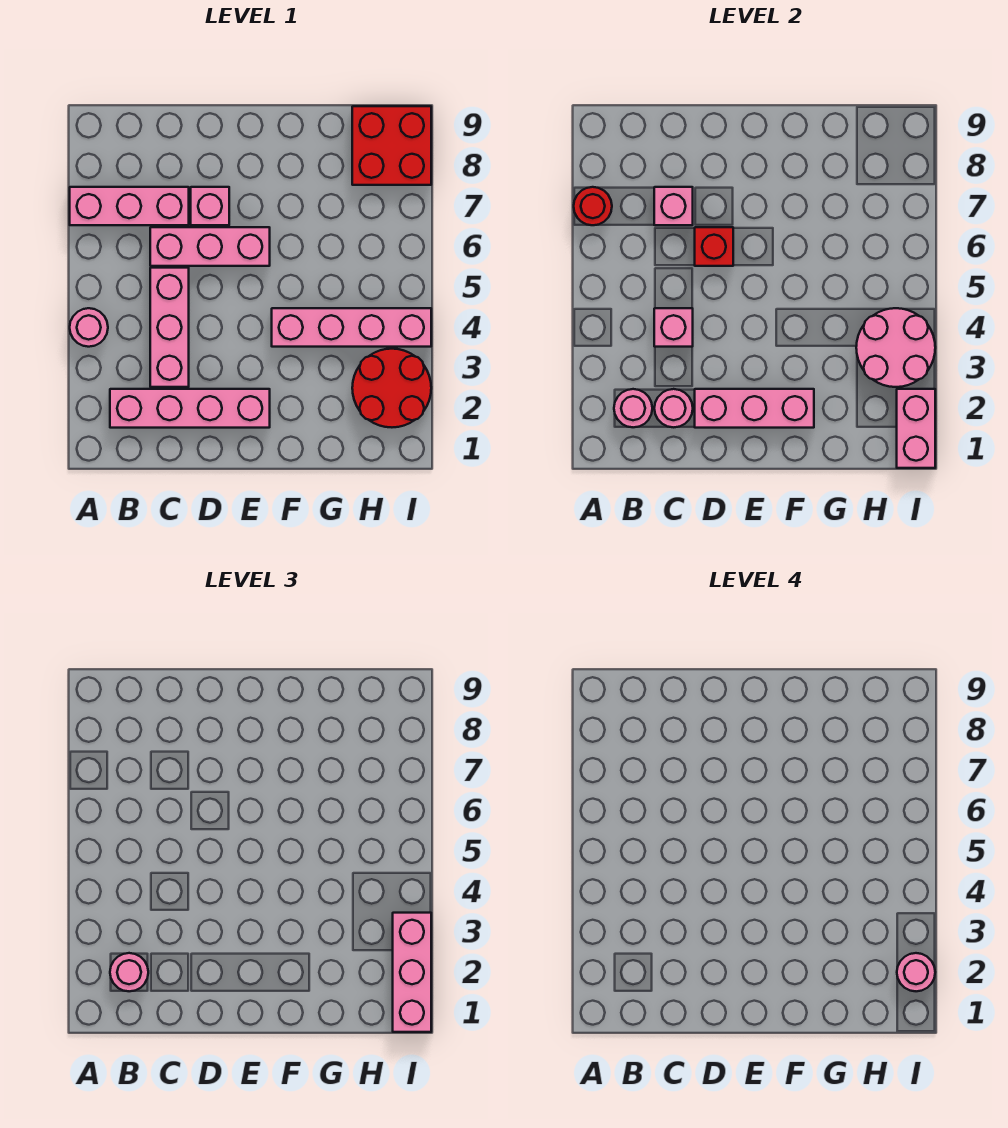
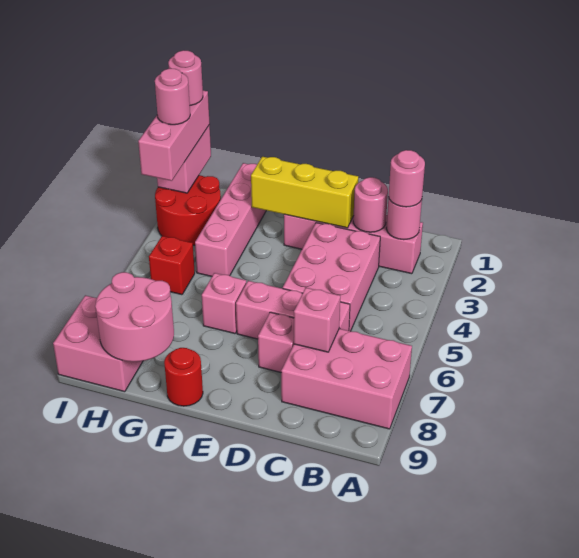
pink 1x1 round brick [70,308,108,347] -> pink 1x1 round brick moved to [168,50,203,105]
pink 1x3 brick [70,187,189,225] -> pink 2x3 brick [281,329,412,429]
red 1x1 round brick [574,187,612,225] -> red 1x1 round brick moved to [164,348,203,406]
pink 1x3 brick [150,268,189,387] -> pink 2x3 brick [283,223,380,331]
pink 1x1 brick [654,308,693,347] -> pink 1x1 brick moved to [202,273,246,334]
pink 1x3 brick [695,389,814,428] -> yellow 1x3 brick [251,156,358,228]
red 1x1 brick [695,227,733,266] -> red 1x1 brick moved to [149,236,195,295]
pink 1x4 brick [272,308,431,347] -> pink 1x4 brick turned to [195,163,266,276]
pink 2x2 round brick [856,308,935,387] -> pink 2x2 round brick moved to [95,272,174,362]
red 2x2 brick [352,106,431,185] -> pink 2x2 brick [53,295,143,392]

